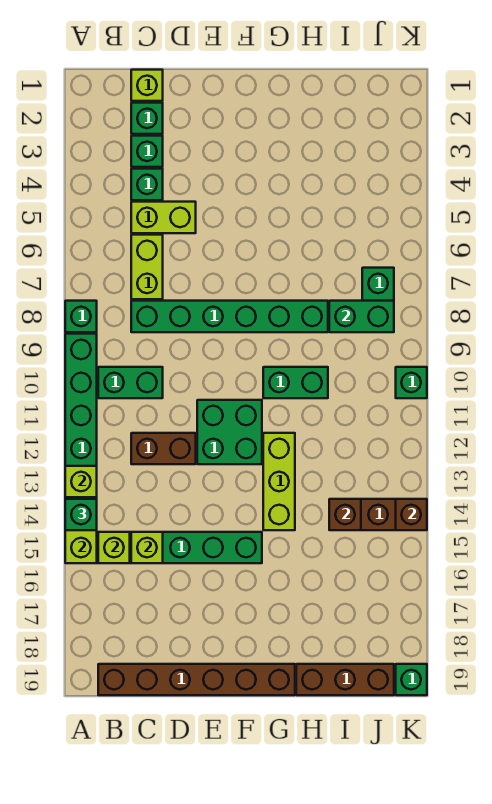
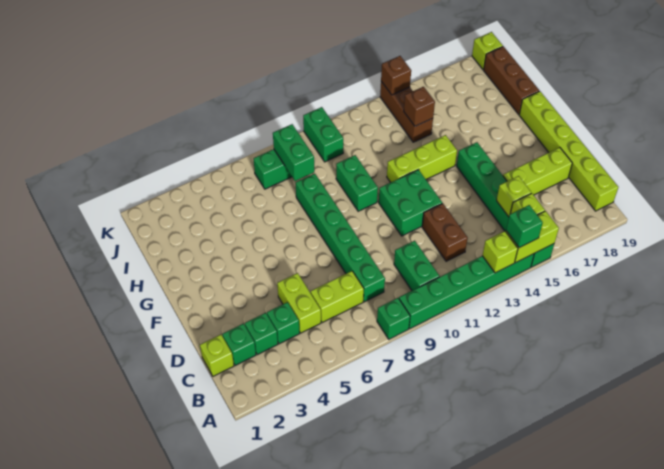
brown 1x6 brick [98,664,295,695] -> lime 1x6 brick [519,91,618,211]
none -> lime 1x3 brick [503,147,572,195]
green 1x1 brick [396,367,427,398] -> green 1x2 brick [303,107,343,162]
green 1x1 brick [396,664,427,695] -> lime 1x1 brick [472,32,503,70]

